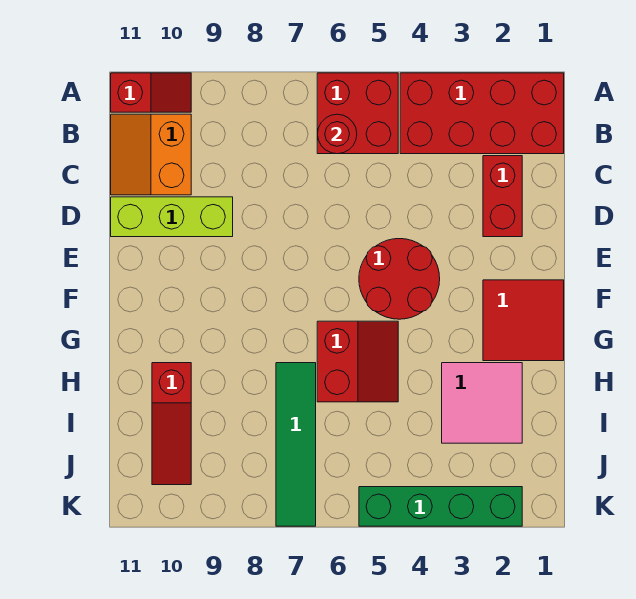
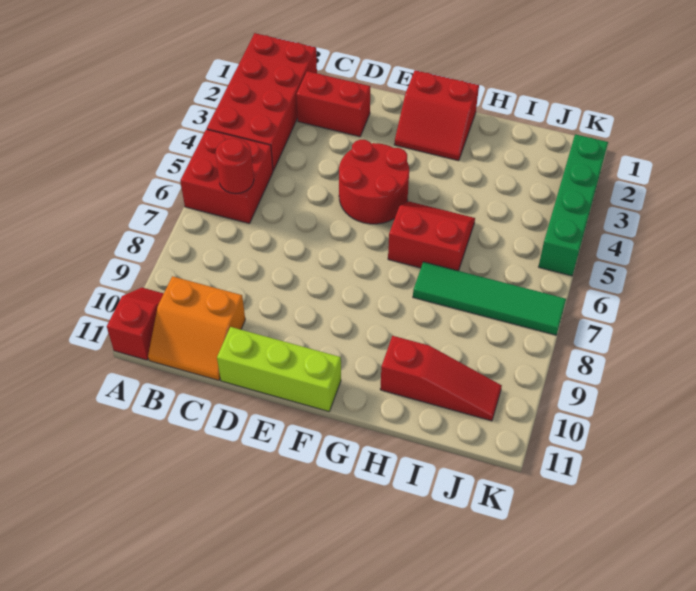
lime 1x3 brick [111,197,233,237] -> lime 1x3 brick turned to [217,327,341,412]
red 2x2 tile [483,280,564,361] -> red 2x2 slope [395,70,479,161]
pink 2x2 tile [442,363,522,443] -> none

